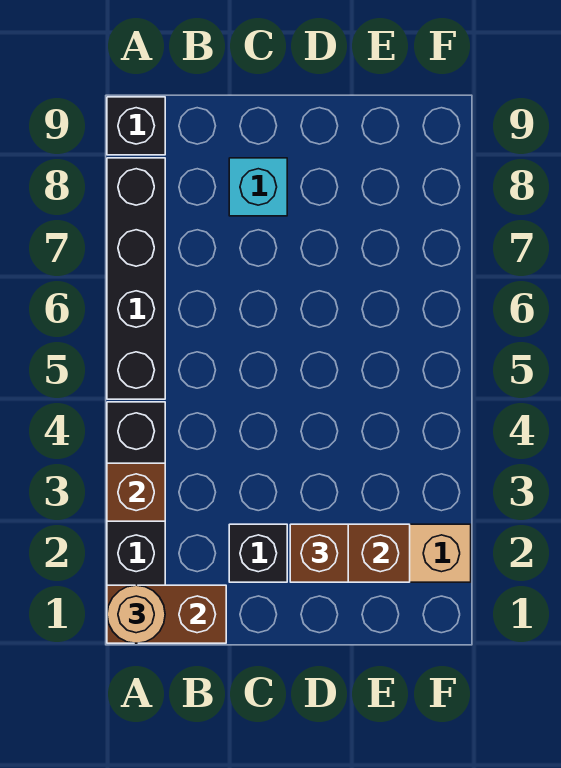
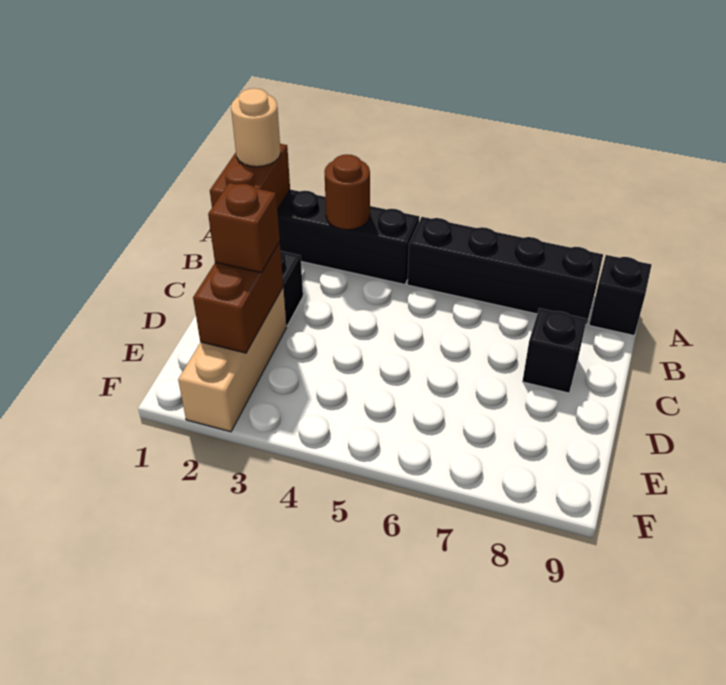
brown 1x1 brick [107,463,165,521] -> brown 1x1 round brick [325,154,370,230]
cyan 1x1 brick [229,158,287,216] -> black 1x1 brick [522,308,587,393]

